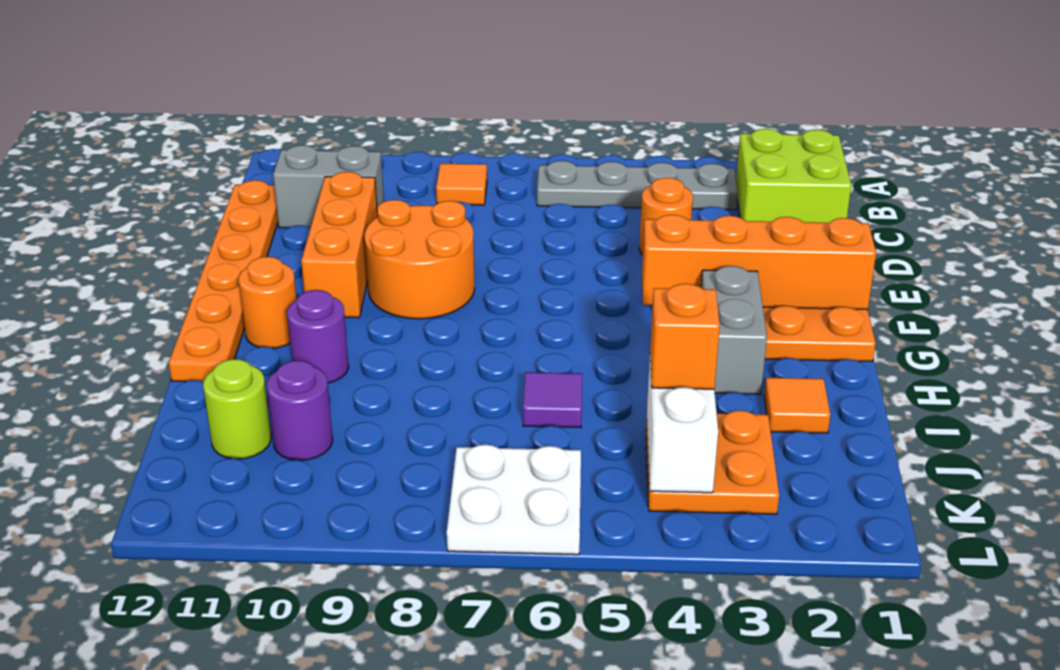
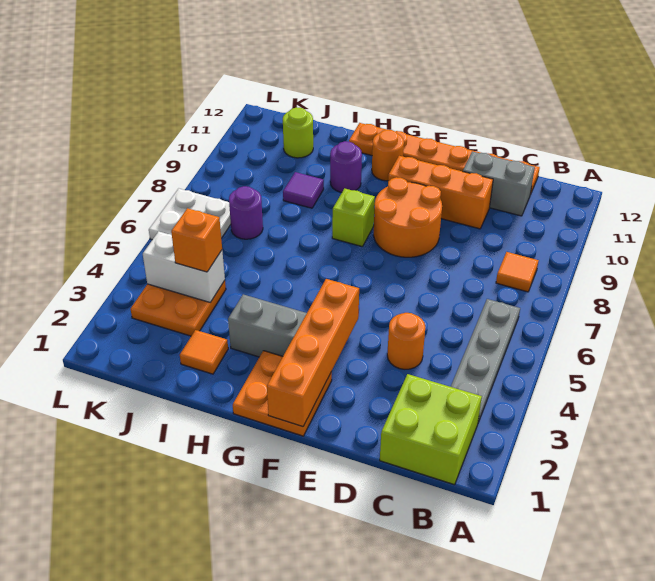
grey 1x2 brick [273,145,384,228] -> grey 1x2 brick turned to [463,151,535,216]
none -> lime 1x1 brick [332,188,375,247]
purple 1x1 tile [523,372,582,428] -> purple 1x1 tile moved to [283,172,324,208]
purple 1x1 round brick [267,361,333,460] -> purple 1x1 round brick moved to [229,186,263,239]

